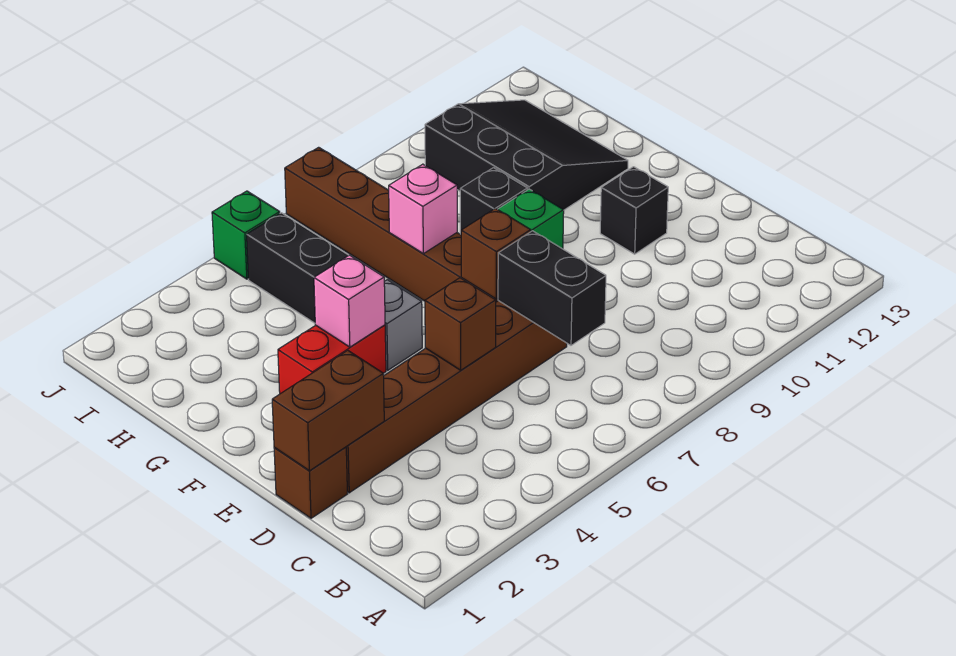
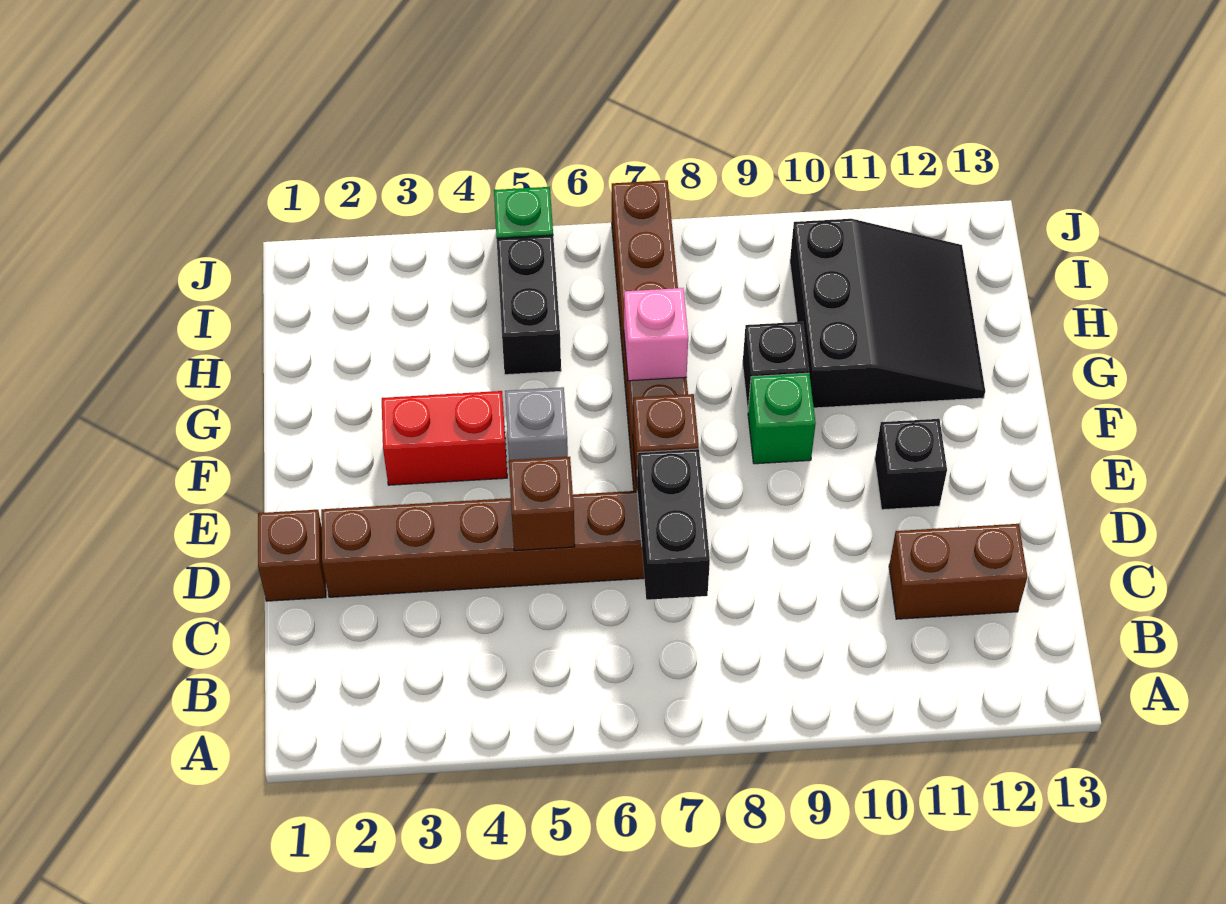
brown 1x2 brick [272,350,384,471] -> brown 1x2 brick moved to [889,524,1027,619]
pink 1x1 brick [314,255,385,347] -> none

